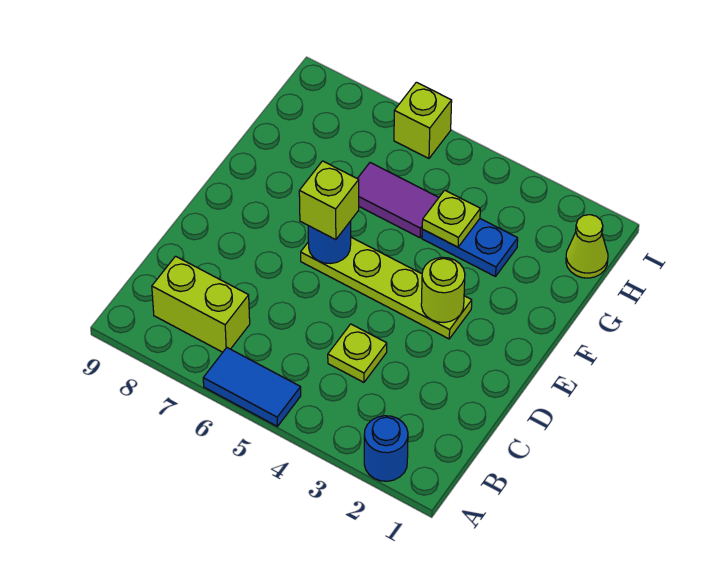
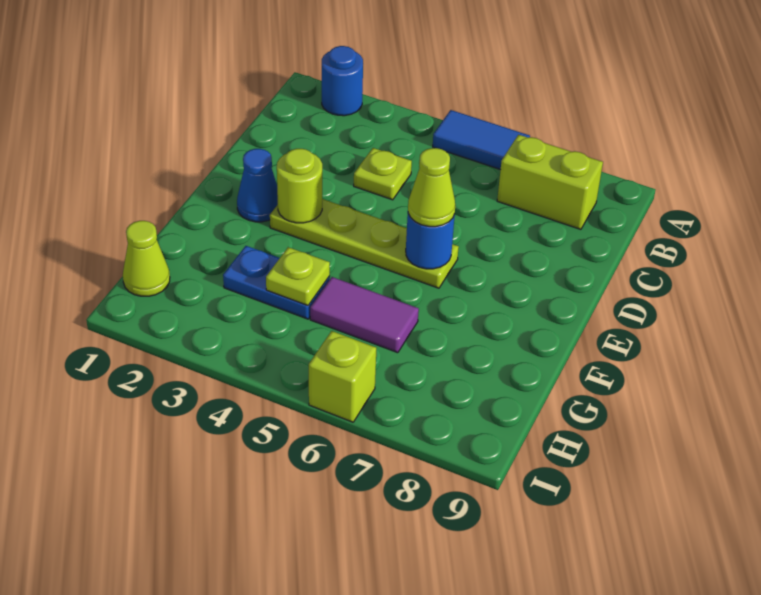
none -> blue 1x1 cone [237,149,278,222]
lime 1x1 brick [299,161,359,240] -> lime 1x1 cone [408,148,455,227]

